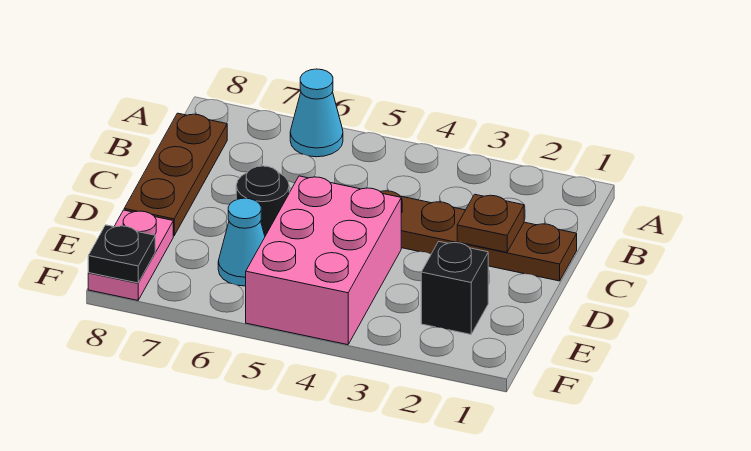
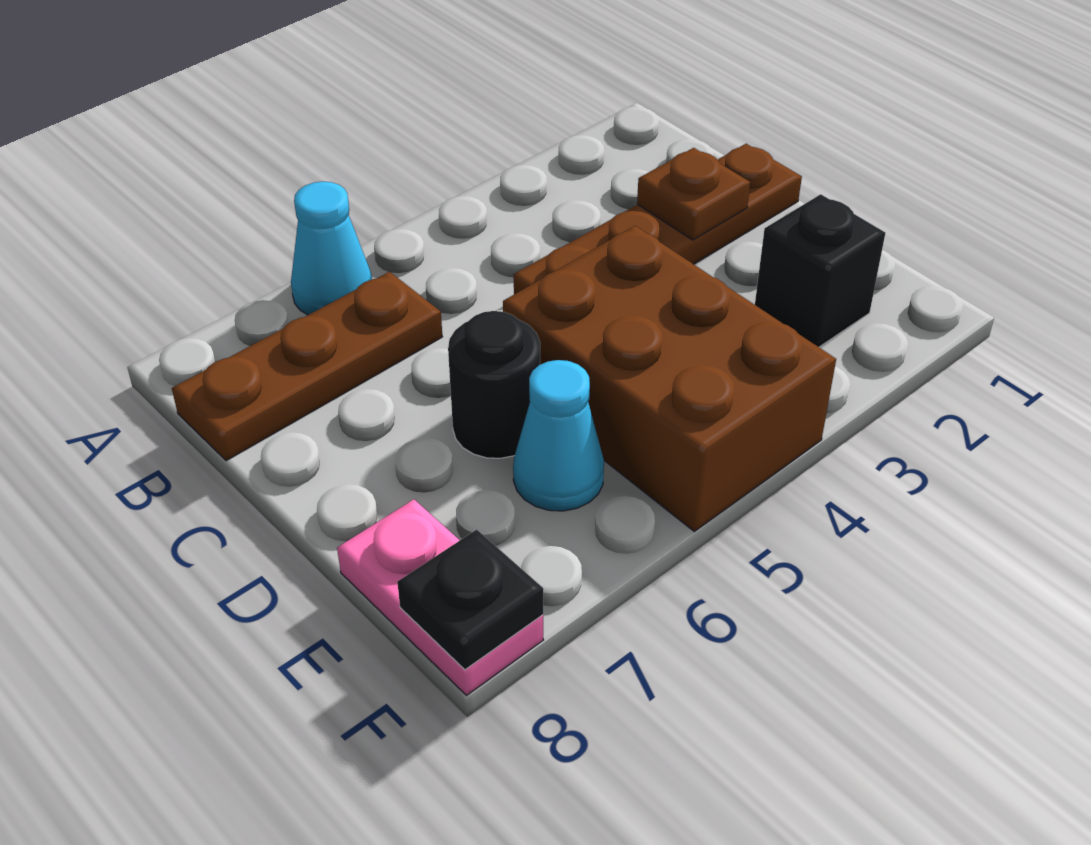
brown 1x3 plate [124,113,227,236] -> brown 1x3 plate turned to [172,272,442,461]
pink 2x3 brick [246,176,401,345] -> brown 2x3 brick [503,226,836,531]

